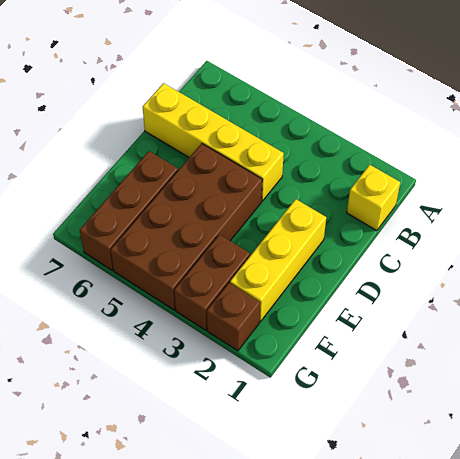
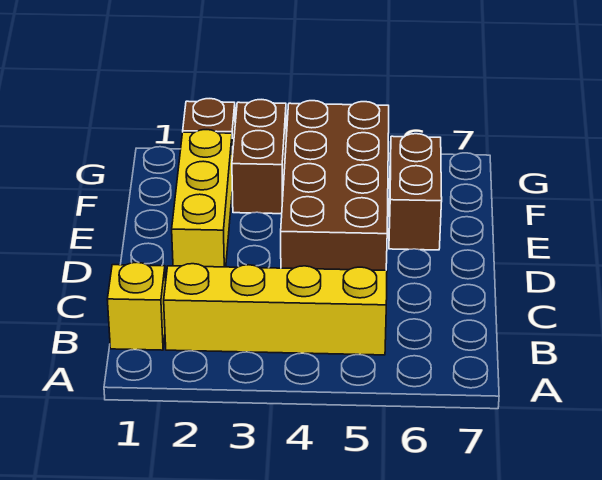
yellow 1x4 brick [143,83,284,201] -> yellow 1x4 brick moved to [164,264,387,355]
brown 1x3 brick [80,151,178,270] -> brown 1x2 brick [389,134,442,250]

